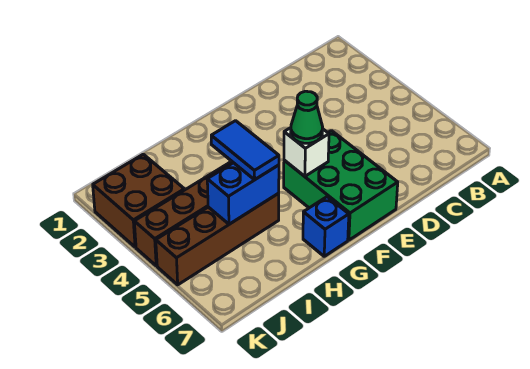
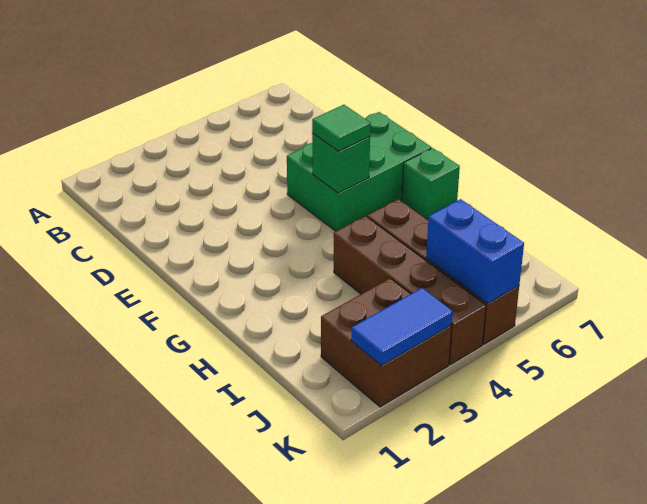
white 1x1 brick [284,128,329,176] -> green 1x1 brick [312,134,370,193]
green 1x1 cone [291,91,323,143] -> green 1x1 tile [312,105,371,151]
blue 1x1 brick [303,197,349,256] -> green 1x1 brick [402,148,460,220]
blue 1x2 tile [211,121,279,180] -> blue 1x2 tile moved to [351,288,453,366]
blue 1x2 brick [207,163,279,224] -> blue 1x2 brick moved to [426,199,524,304]

